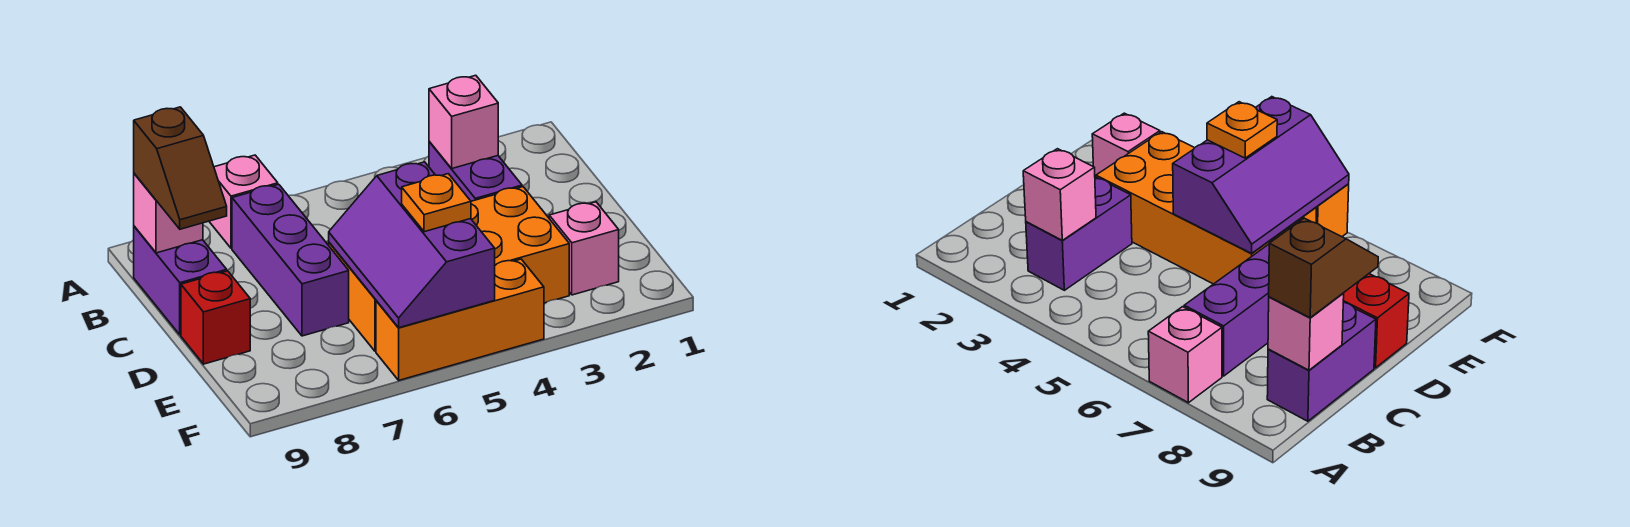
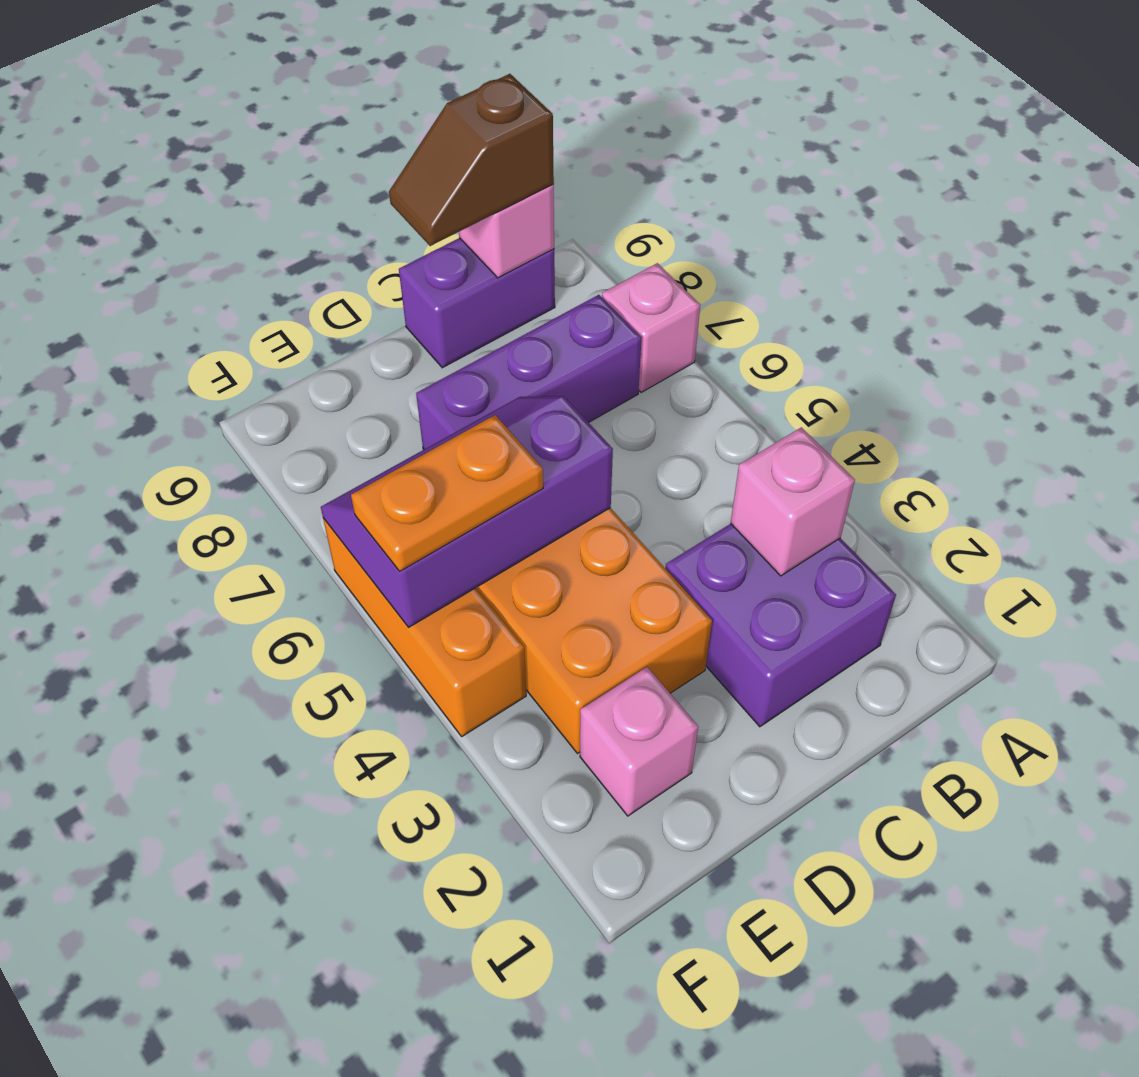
purple 1x2 brick [429,142,522,201] -> purple 2x2 brick [665,524,896,727]
red 1x1 brick [181,271,250,364] -> none
orange 1x1 plate [402,174,471,232] -> orange 1x2 plate [351,415,543,571]

